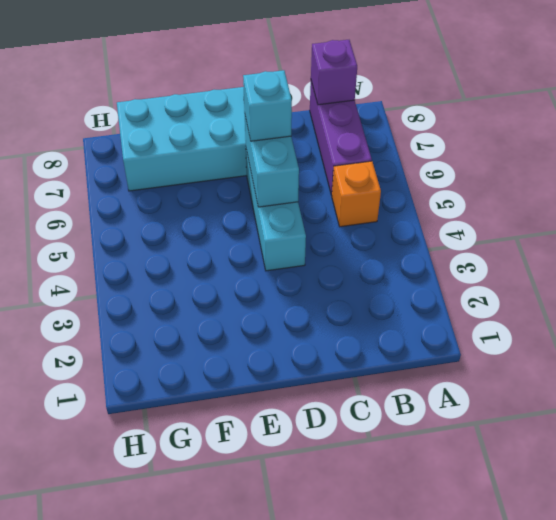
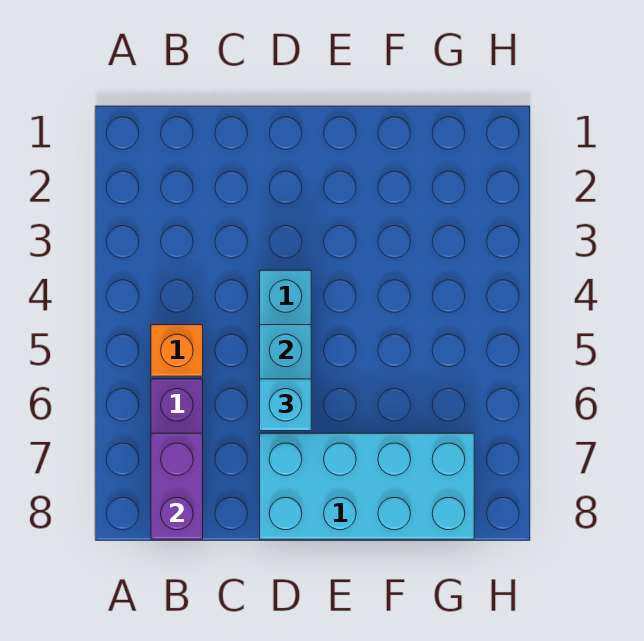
purple 1x1 brick [311,40,357,105] -> purple 1x2 brick [151,433,203,539]

